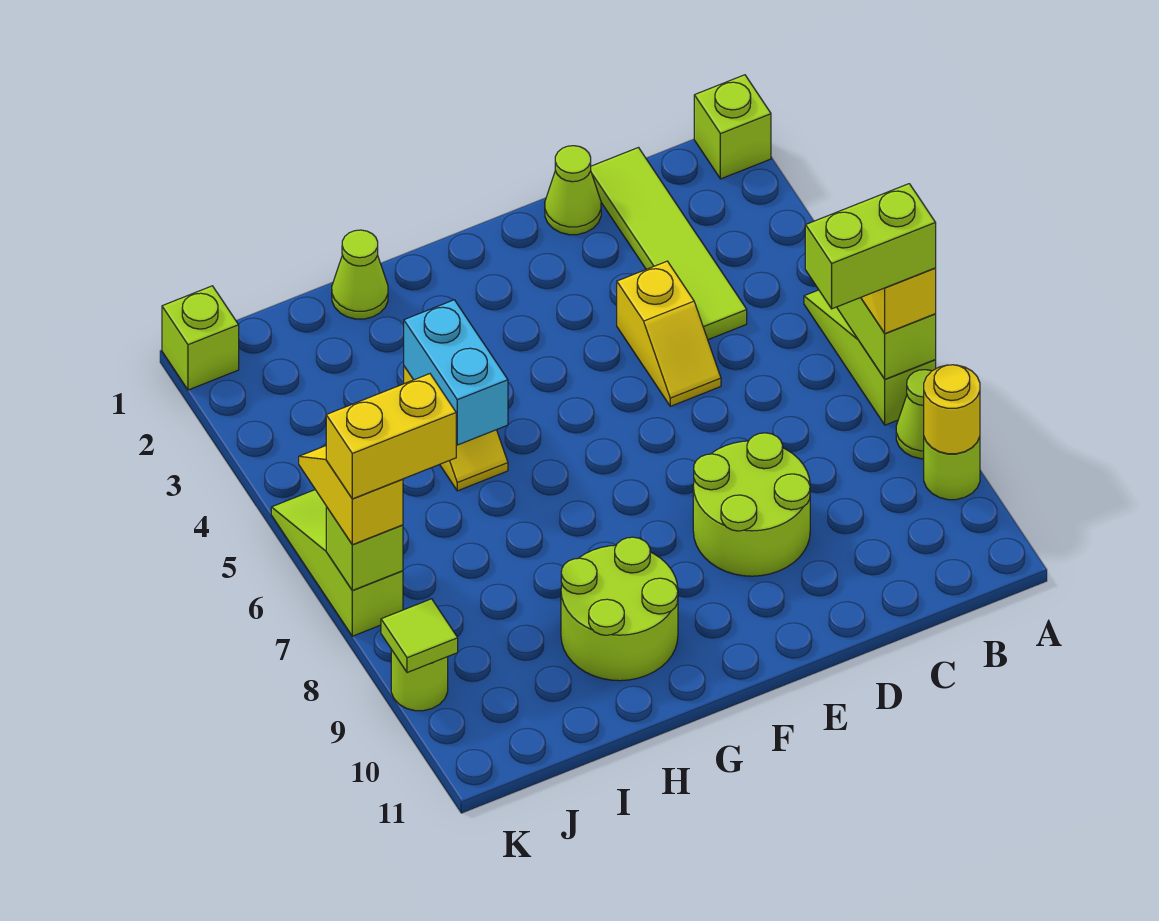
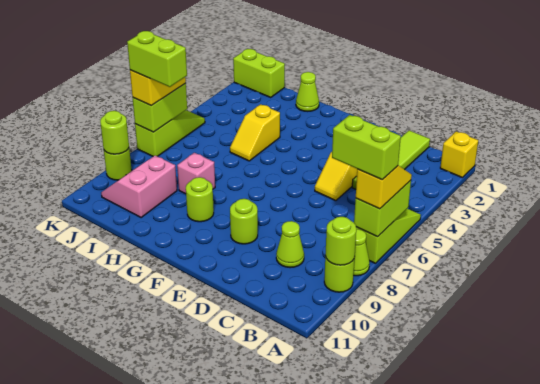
lime 1x1 brick [694,75,771,179] -> yellow 1x1 brick [440,131,478,177]
yellow 1x1 round brick [924,365,980,454] -> lime 1x1 round brick [325,217,356,265]
lime 1x1 cone [545,146,601,235] -> lime 1x1 cone moved to [276,221,304,268]
lime 2x2 round brick [693,433,810,576] -> lime 1x1 round brick [230,199,258,244]
lime 2x2 round brick [561,537,678,681] -> lime 1x1 round brick [186,177,214,222]
cyan 1x2 brick [404,300,508,445] -> none
none -> pink 1x1 brick [177,153,215,194]
none -> pink 2x2 slope [101,156,177,218]
yellow 1x2 brick [326,374,456,499] -> lime 1x2 brick [127,31,187,87]
lime 1x1 brick [162,286,239,390] -> lime 1x2 brick [233,49,285,97]
lime 1x1 brick [326,507,403,590] -> lime 1x2 brick [133,83,187,132]
lime 1x1 tile [381,599,458,673] -> lime 1x1 round brick [100,111,129,154]

